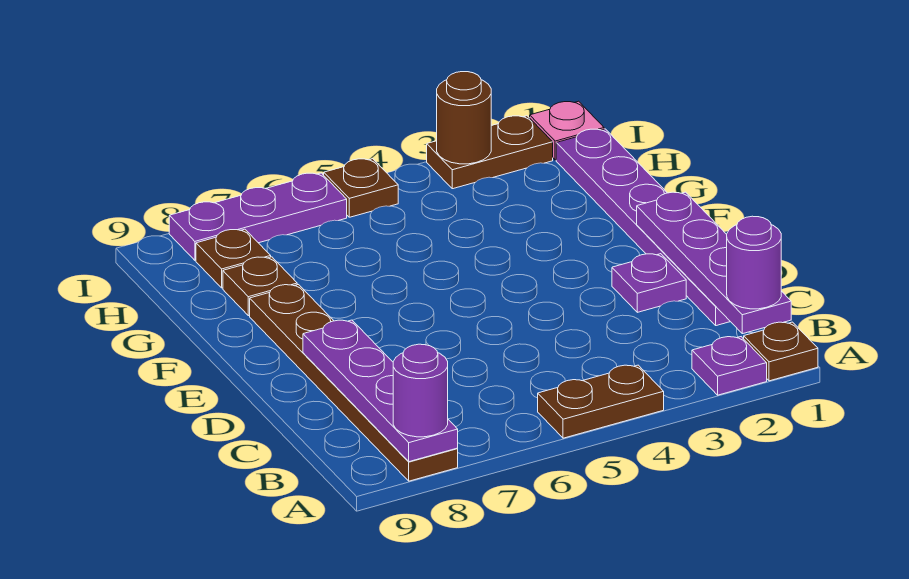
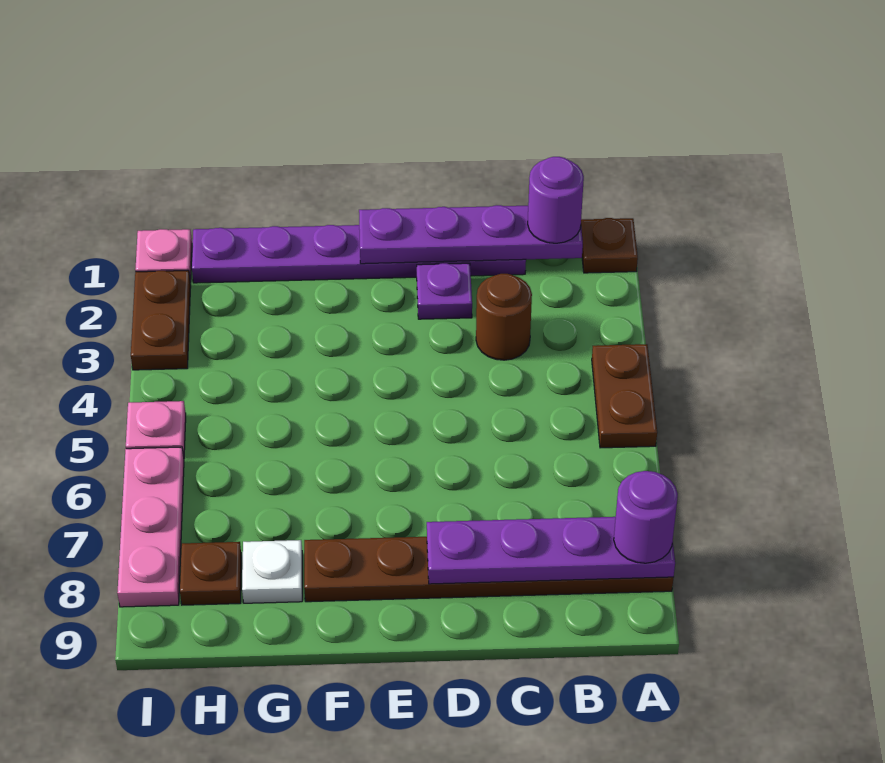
purple 1x1 plate [692,337,767,395] -> none
brown 1x1 plate [223,257,297,316] -> white 1x1 plate [242,540,302,603]
brown 1x1 round brick [437,72,491,164] -> brown 1x1 round brick moved to [476,274,532,360]
brown 1x1 plate [324,159,398,217] -> pink 1x1 plate [126,401,186,456]
purple 1x3 plate [169,173,347,260] -> pink 1x3 plate [117,447,184,607]

